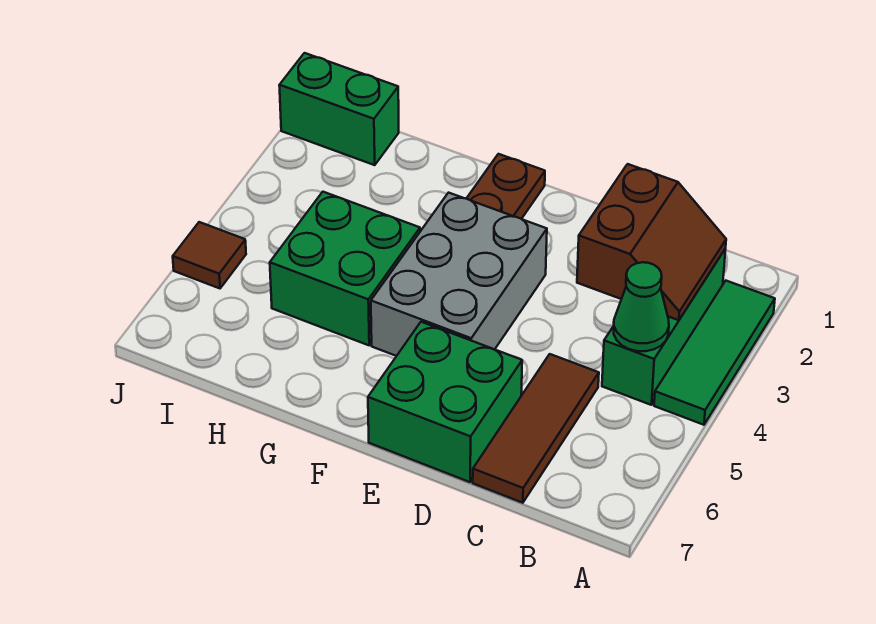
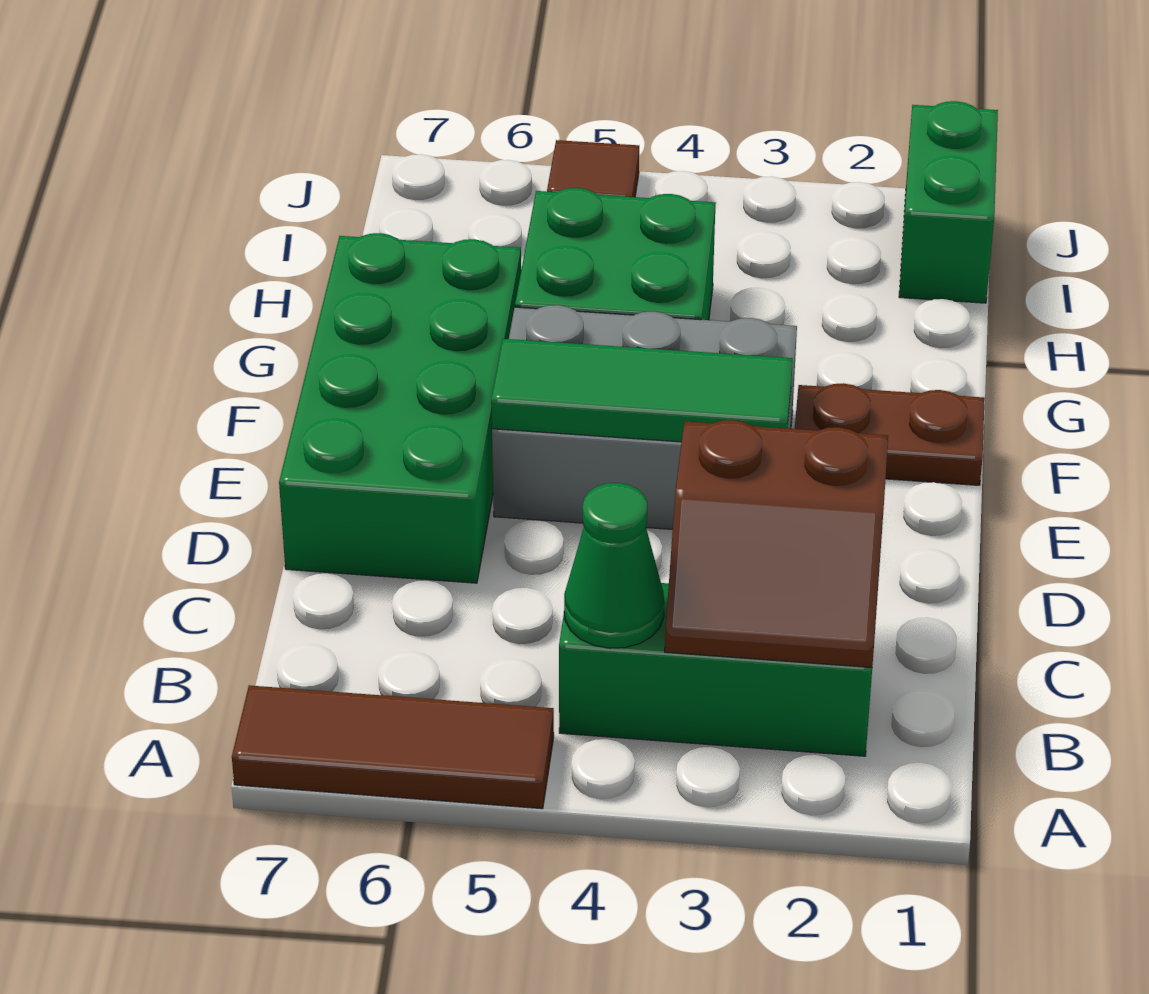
green 1x3 tile [654,281,775,425] -> green 1x3 tile moved to [491,339,793,442]
brown 1x3 tile [473,354,599,503] -> brown 1x3 tile moved to [232,685,554,809]
green 2x2 brick [368,322,522,482] -> green 2x4 brick [279,233,521,583]

